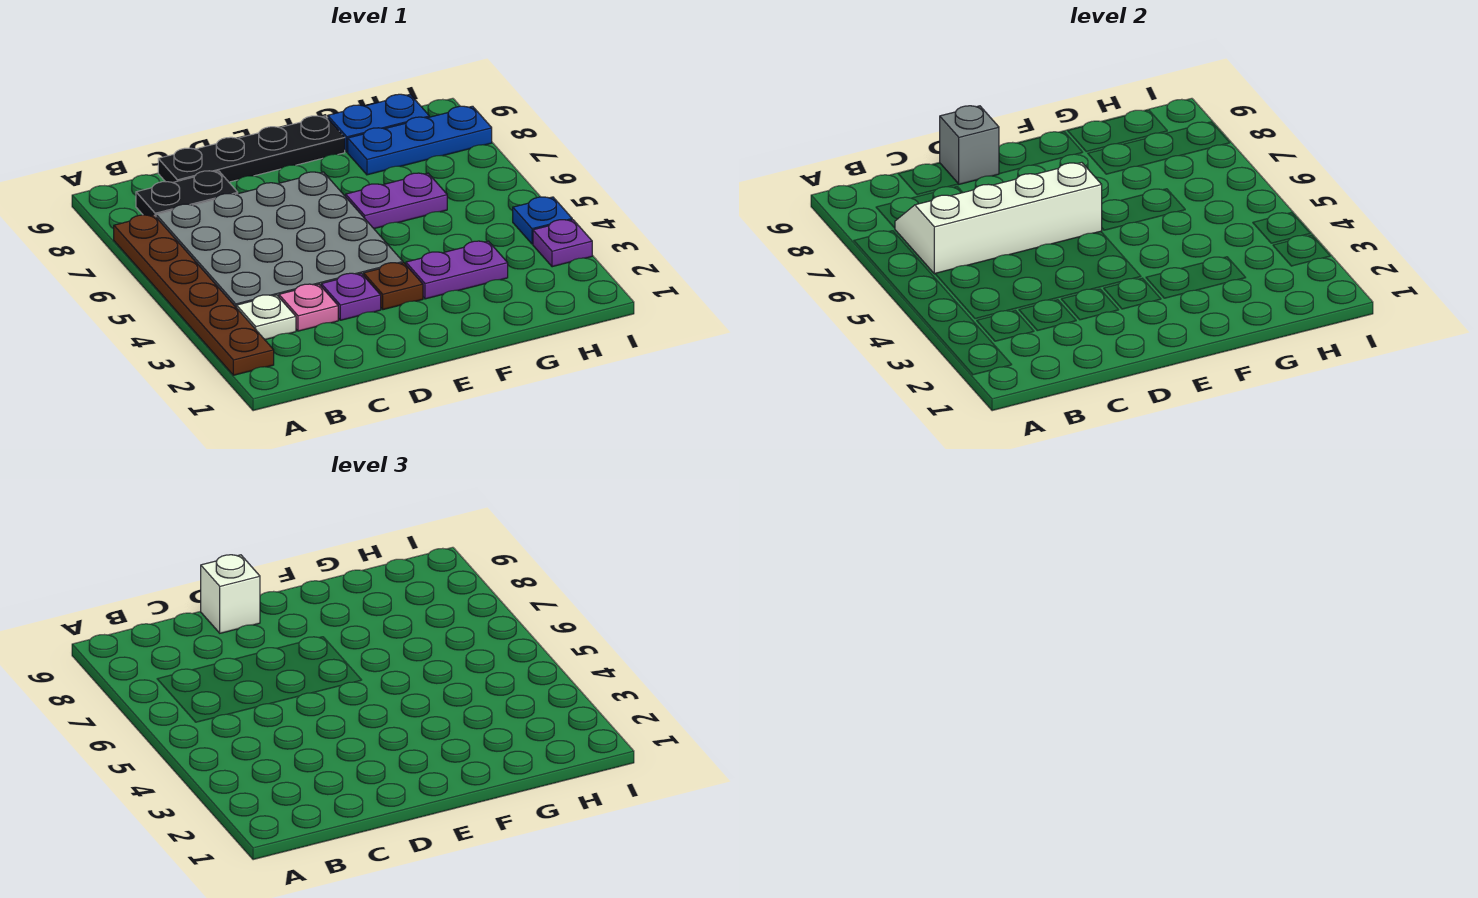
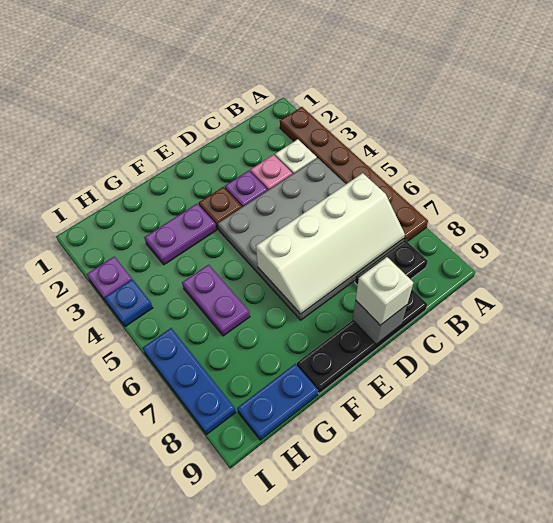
purple 1x2 plate [346,173,447,229] -> purple 1x2 plate turned to [182,265,250,336]
blue 1x3 plate [348,106,492,175] -> blue 1x3 plate turned to [143,328,236,434]

